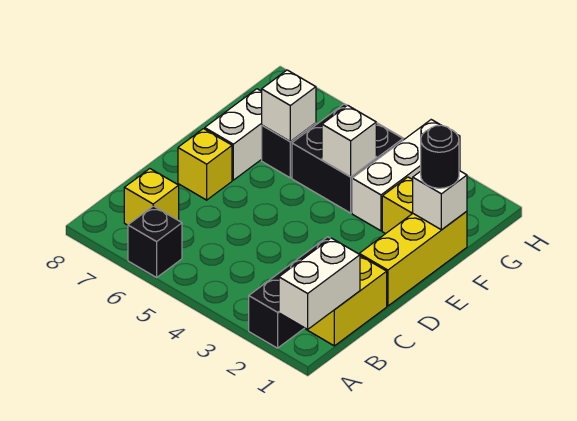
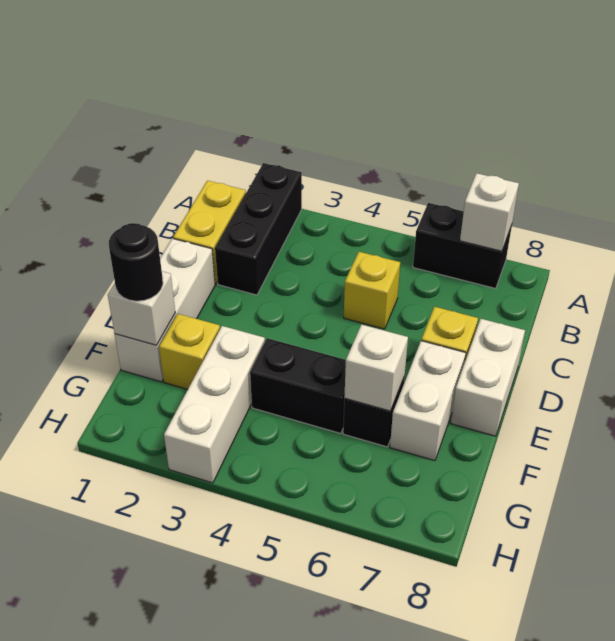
white 1x2 brick [279,238,360,329] -> white 1x2 brick moved to [451,319,525,436]
black 1x1 brick [128,206,182,277] -> black 1x2 brick [413,203,512,289]
yellow 1x1 brick [124,169,179,225] -> yellow 1x1 brick moved to [344,252,400,329]
yellow 1x3 brick [360,211,467,306] -> white 1x3 brick [115,238,215,382]
black 2x2 brick [292,104,403,213] -> black 1x2 brick [250,338,346,434]
white 1x1 brick [322,105,376,177] -> white 1x1 brick moved to [460,173,519,251]

